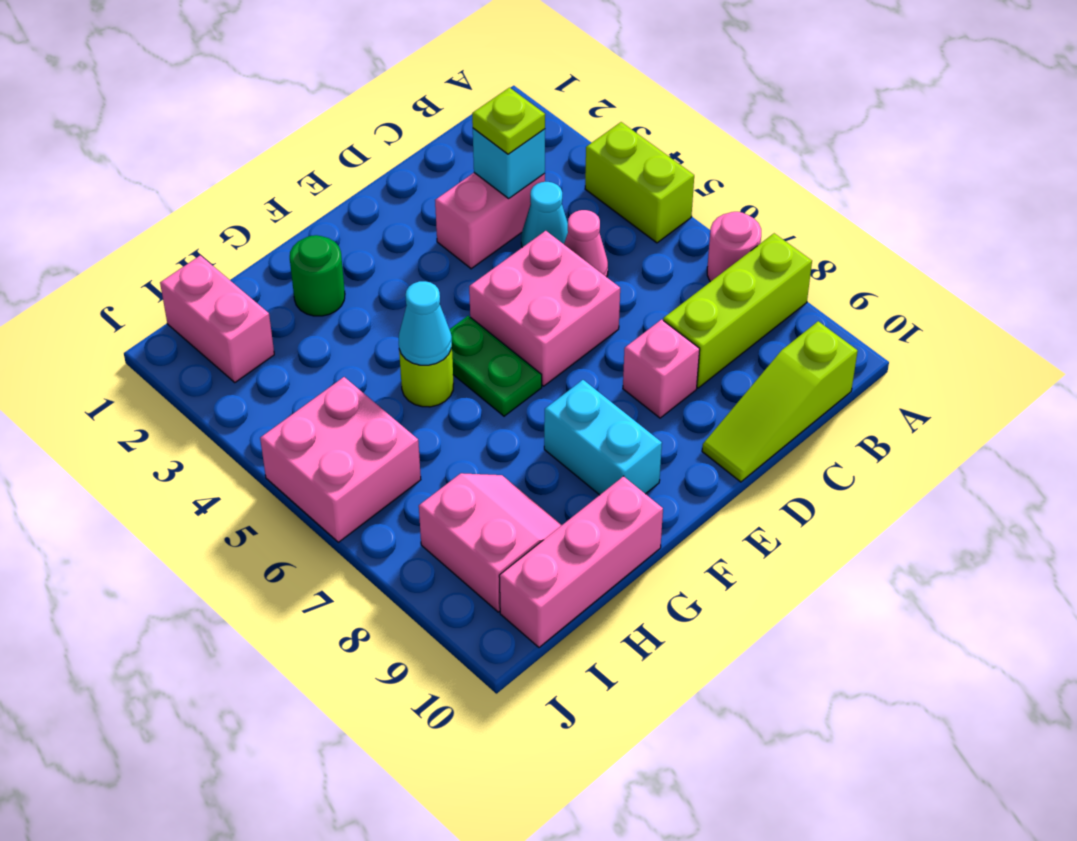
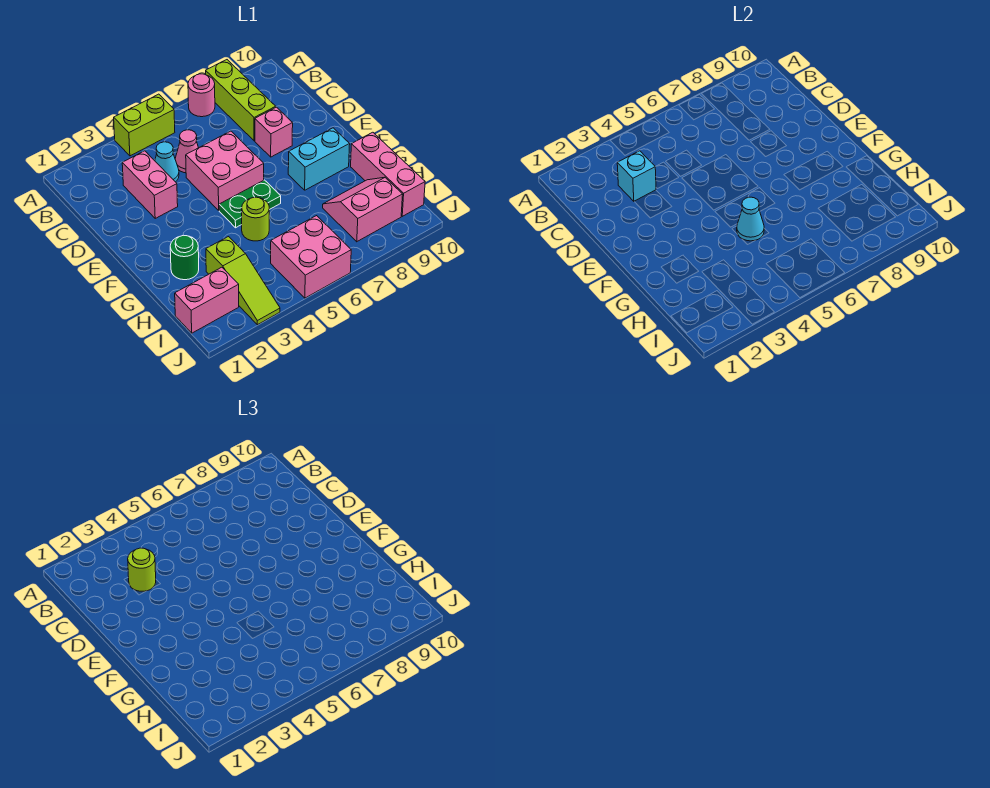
lime 1x3 slope [702,321,858,482] -> lime 1x3 slope moved to [206,237,280,325]
lime 1x1 plate [472,88,545,154] -> lime 1x1 round brick [128,548,156,591]

